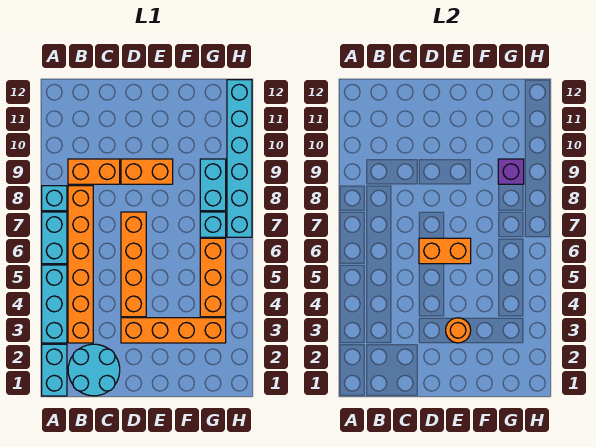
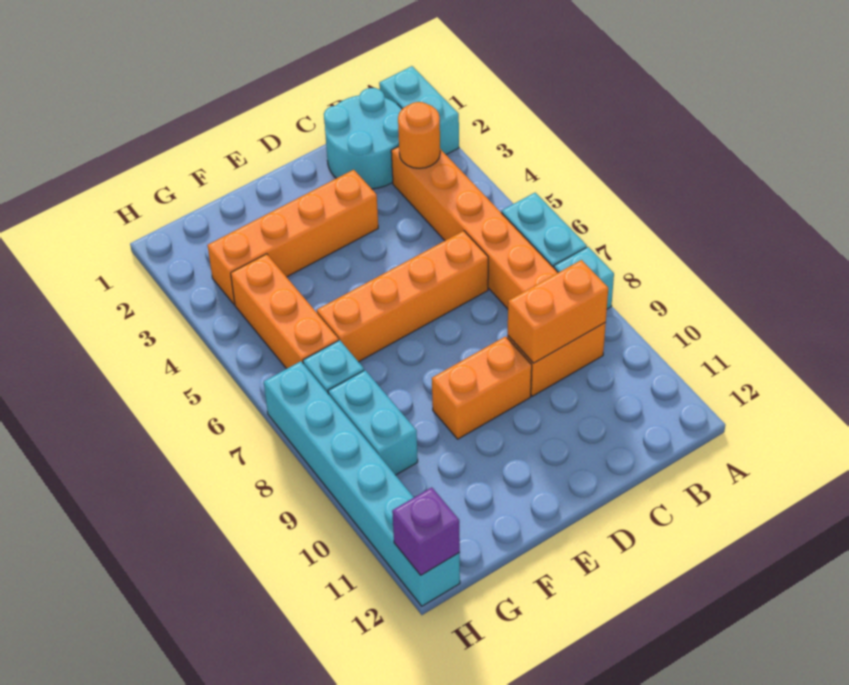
cyan 1x3 brick [42,265,67,343] -> none
orange 1x4 brick [121,212,146,317] -> orange 1x4 brick turned to [317,231,488,362]
orange 1x2 brick [419,238,471,264] -> orange 1x2 brick moved to [508,260,608,363]
orange 1x1 round brick [446,318,471,343] -> orange 1x1 round brick moved to [398,102,440,168]
purple 1x1 brick [498,159,524,184] -> purple 1x1 brick moved to [392,487,460,575]

